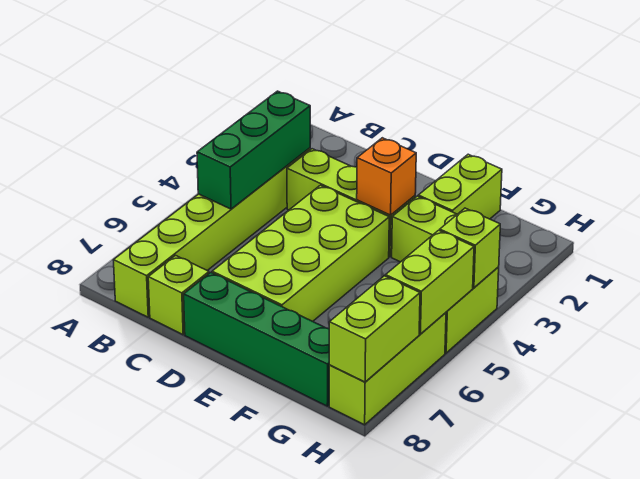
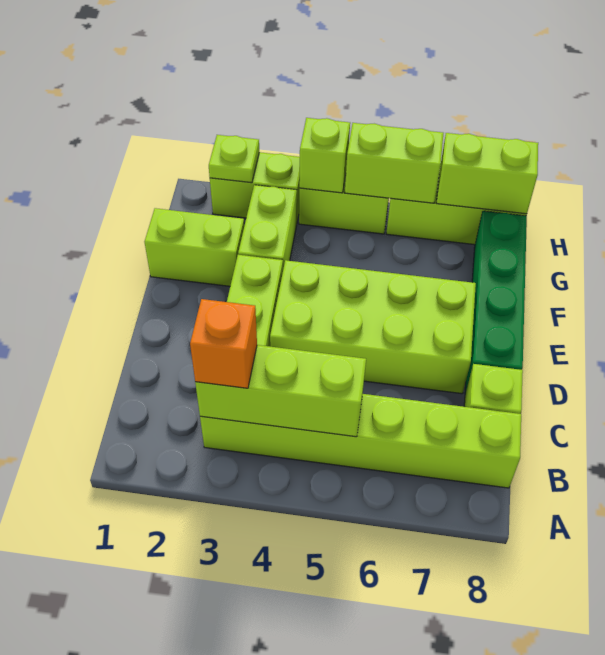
green 1x3 brick [197,91,310,209] -> lime 1x3 brick [195,345,366,437]
orange 1x1 brick [357,138,416,215] -> orange 1x1 brick moved to [190,299,257,388]
none -> lime 1x2 brick [210,152,300,221]
none -> lime 1x1 plate [209,135,259,183]

